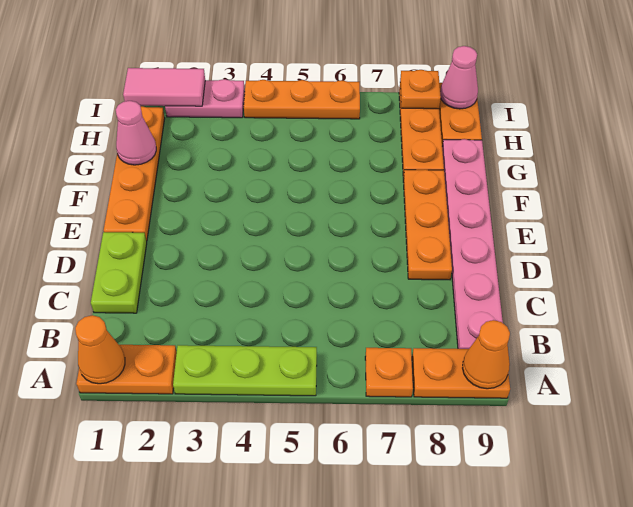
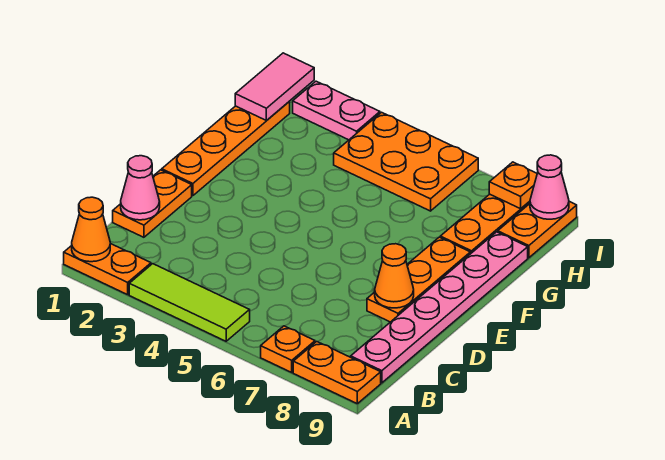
lime 1x3 plate [173,345,317,396] -> lime 1x3 tile [129,264,250,341]
orange 1x1 cone [463,320,510,389] -> orange 1x1 cone moved to [375,244,414,308]
lime 1x2 plate [91,232,147,313] -> orange 1x2 plate [113,170,192,237]
pink 1x1 cone [116,101,156,165] -> pink 1x1 cone moved to [121,156,160,220]
pink 1x2 tile [123,68,205,106] -> pink 1x2 tile turned to [235,53,314,121]
orange 1x3 plate [244,80,360,119] -> orange 2x3 plate [334,112,478,211]

